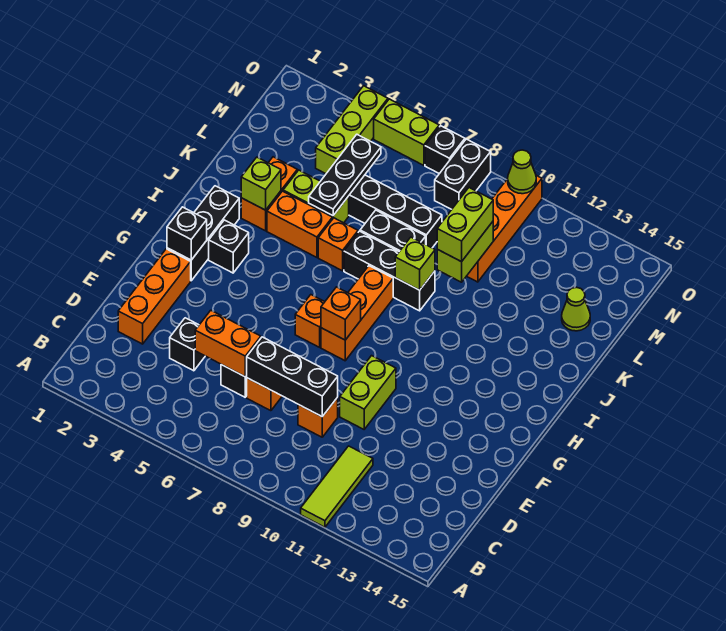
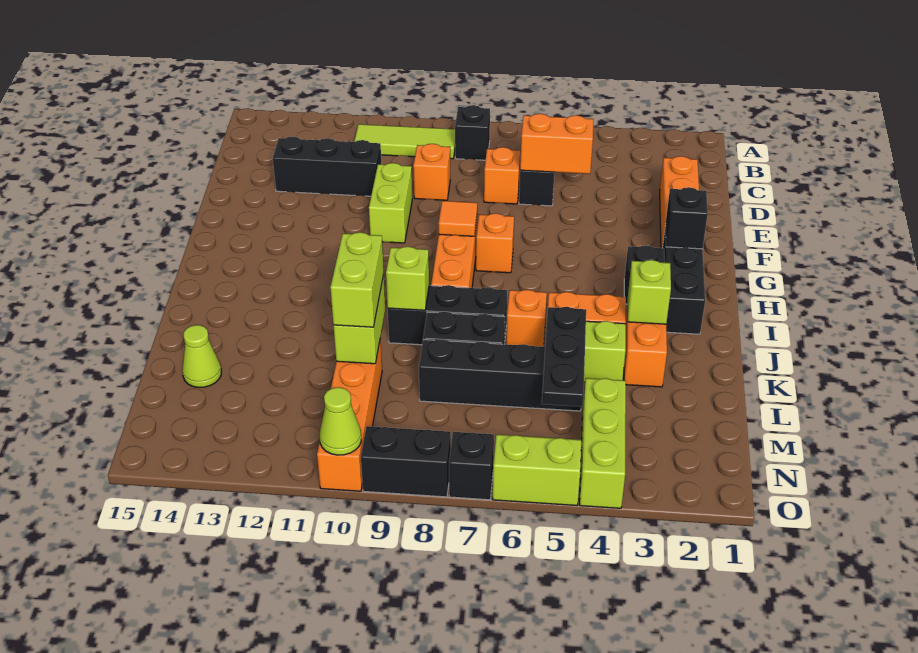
lime 1x3 tile [301,446,373,527] -> lime 1x3 tile turned to [354,124,455,159]
black 1x1 brick [170,318,205,371] -> black 1x1 brick moved to [455,105,490,160]
black 1x3 brick [246,337,338,417] -> black 1x3 brick moved to [273,137,382,196]
orange 1x1 brick [321,287,361,340] -> orange 1x1 tile [439,201,477,236]
black 1x2 brick [435,139,491,209] -> black 1x2 brick turned to [361,426,451,497]

